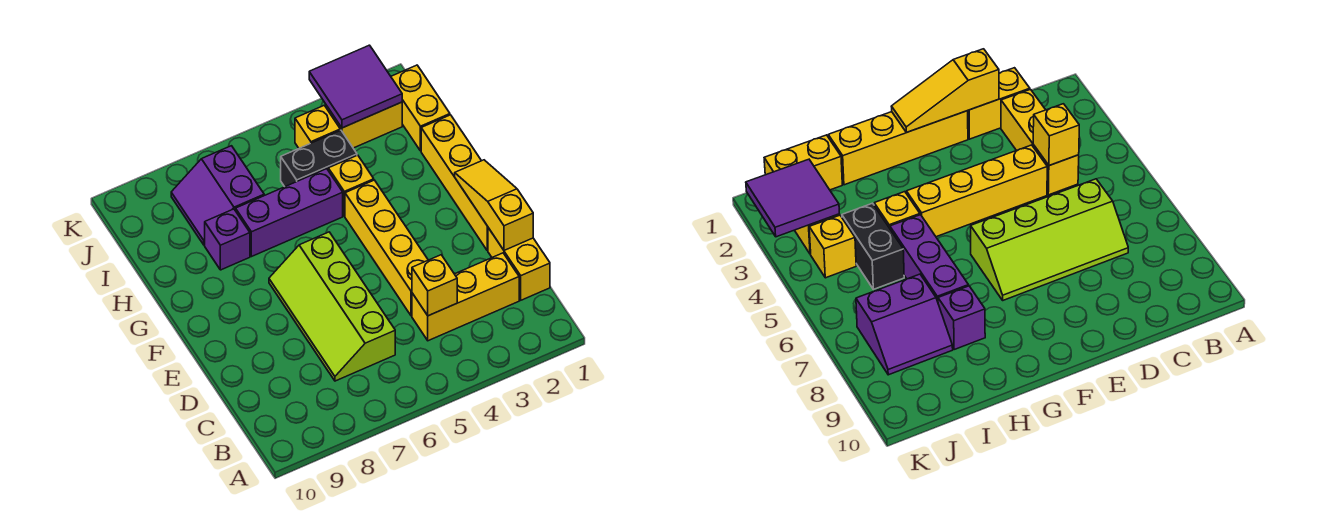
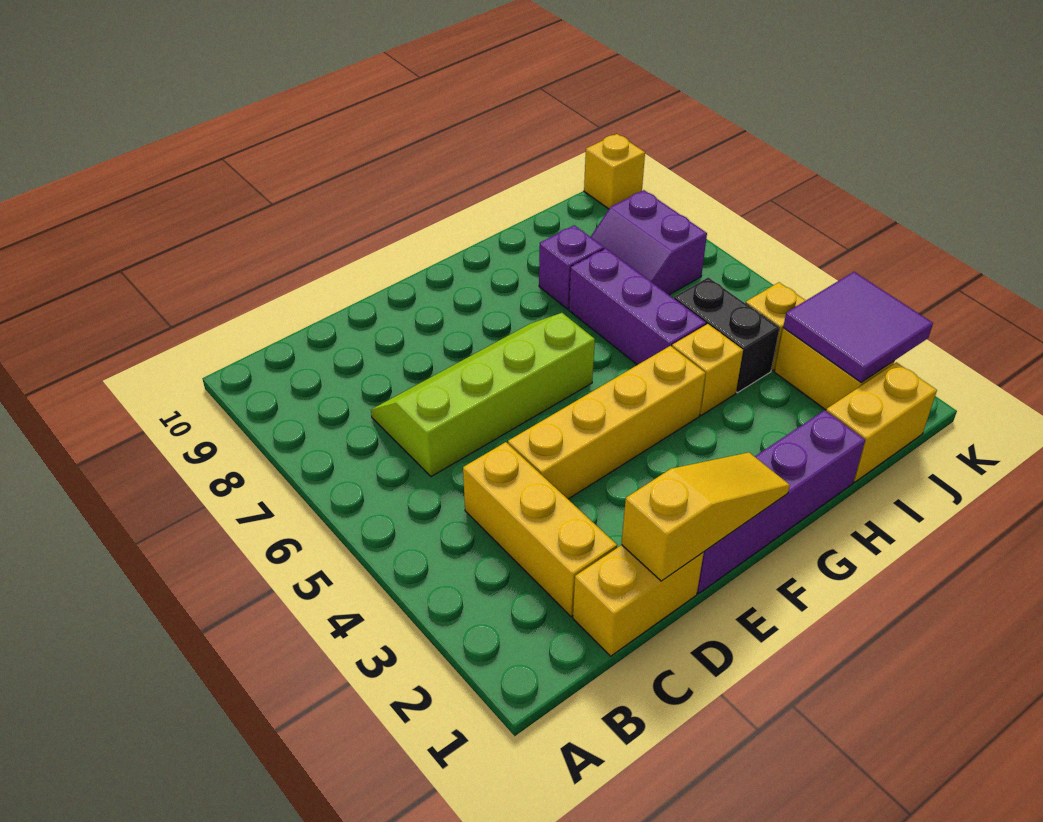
yellow 1x1 brick [412,255,457,316] -> yellow 1x1 brick moved to [584,134,645,209]
yellow 1x4 brick [421,115,488,251] -> purple 1x4 brick [697,410,865,593]
purple 2x2 slope [171,146,264,245] -> purple 2x2 slope turned to [591,190,707,295]

